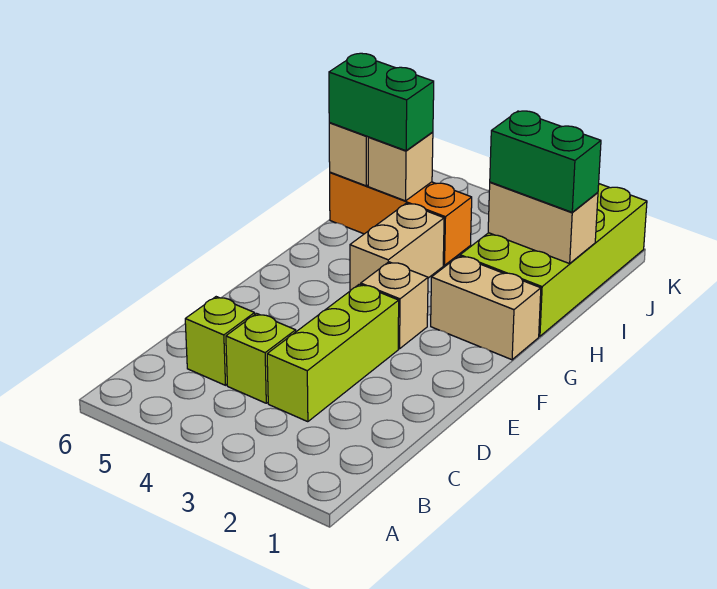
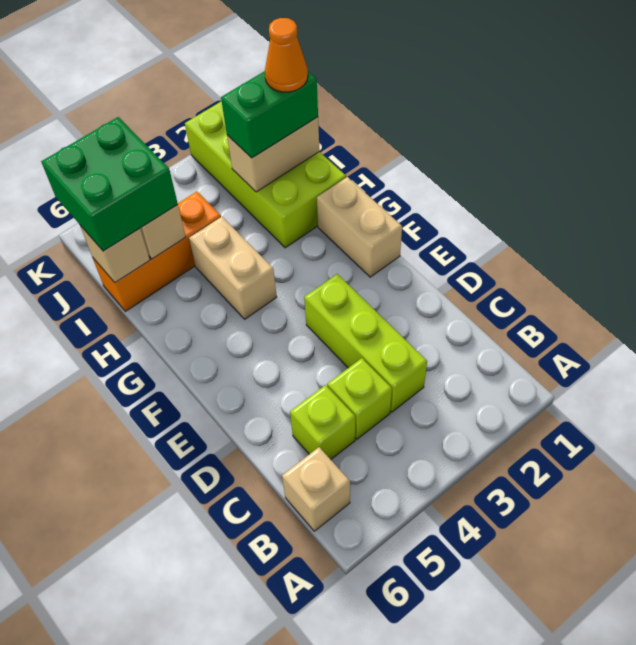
tan 1x1 brick [361,262,428,349] -> tan 1x1 brick moved to [282,447,350,531]
tan 1x2 brick [431,256,541,360] -> tan 1x2 brick turned to [317,177,402,277]
none -> orange 1x1 cone [265,18,308,92]
green 1x2 brick [329,53,434,151] -> green 2x2 brick [41,117,178,251]

